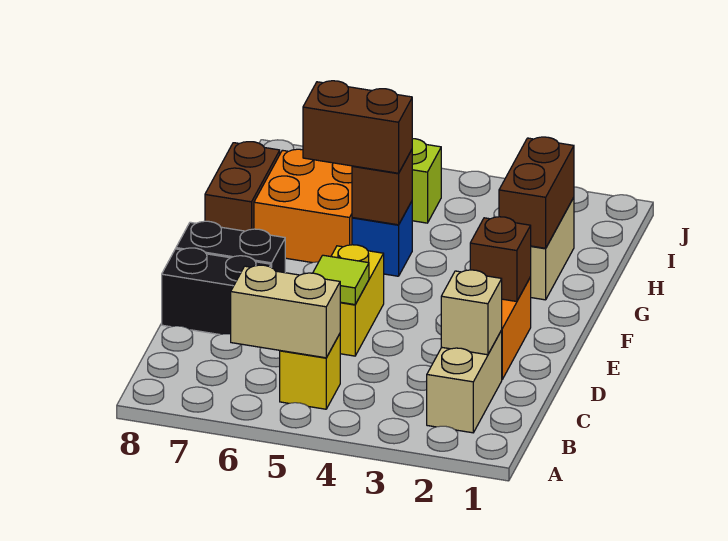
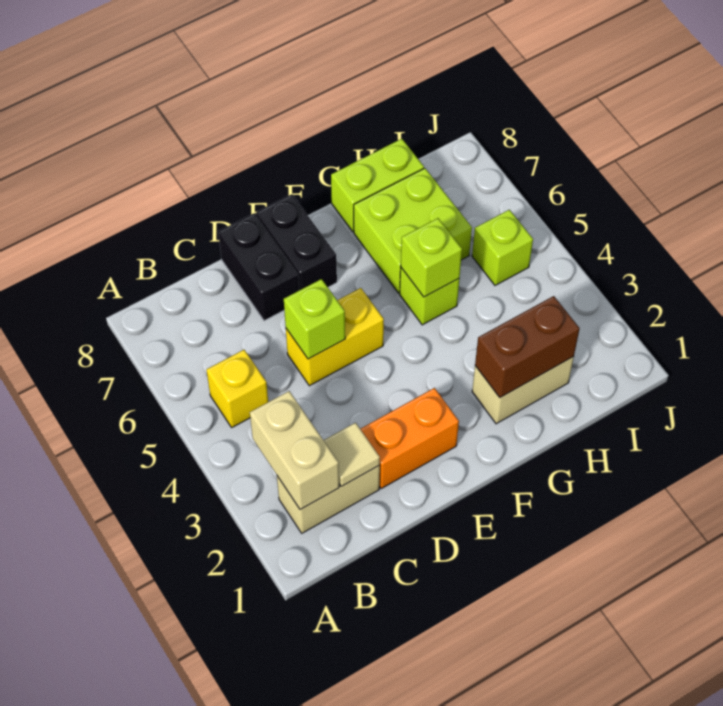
tan 1x2 brick [231,265,340,358] -> tan 1x2 brick moved to [250,391,339,510]
tan 1x1 brick [441,270,502,355] -> tan 1x1 tile [324,423,380,487]
lime 1x1 tile [313,255,369,305] -> lime 1x1 brick [284,279,345,359]
brown 1x1 brick [470,217,531,302] -> none
blue 1x1 brick [352,202,412,276] -> lime 1x1 brick [400,268,459,325]
brown 1x1 brick [352,150,412,225] -> lime 1x1 brick [401,218,462,297]
brown 1x2 brick [303,81,412,173] -> none
orange 2x2 brick [254,149,352,263] -> lime 2x2 brick [354,168,472,293]
brown 1x2 brick [205,142,280,231] -> lime 1x2 brick [331,139,424,232]

